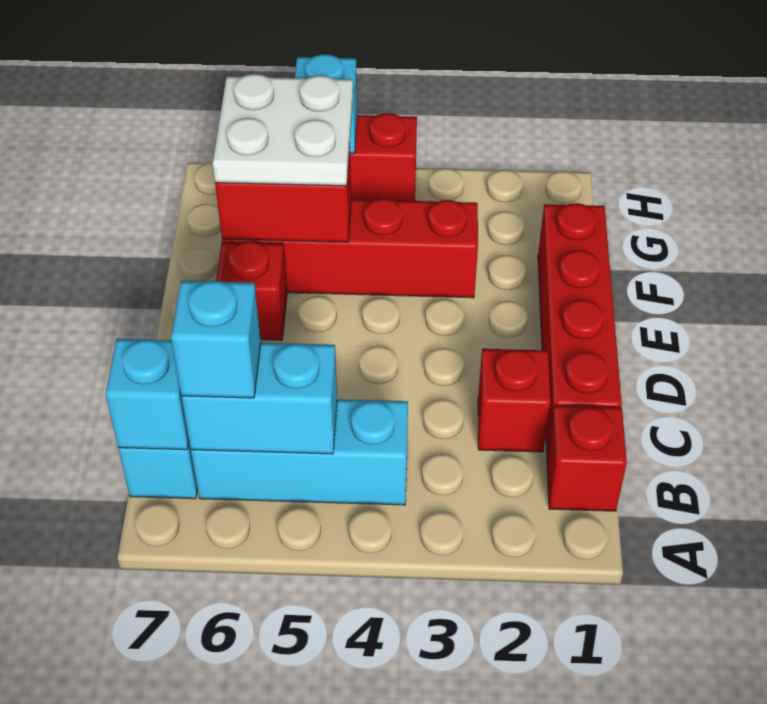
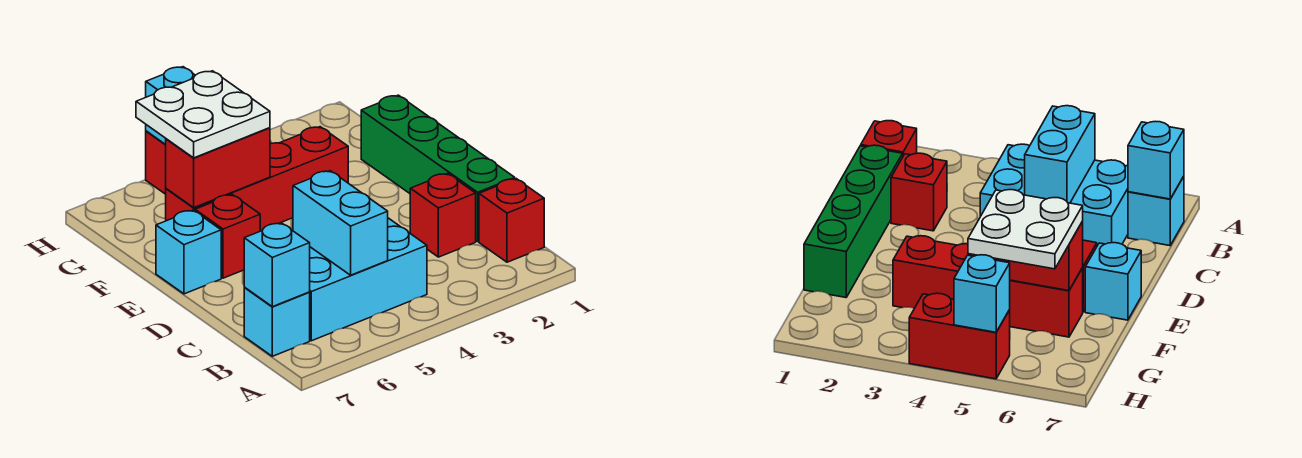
cyan 1x3 brick [191,399,408,505] -> cyan 2x3 brick [309,218,427,341]
cyan 1x2 brick [182,343,337,454] -> cyan 1x2 brick turned to [293,171,388,275]
cyan 1x1 brick [171,281,261,398] -> cyan 1x1 brick moved to [156,210,221,294]
red 1x4 brick [538,203,622,450] -> green 1x4 brick [361,95,515,241]

